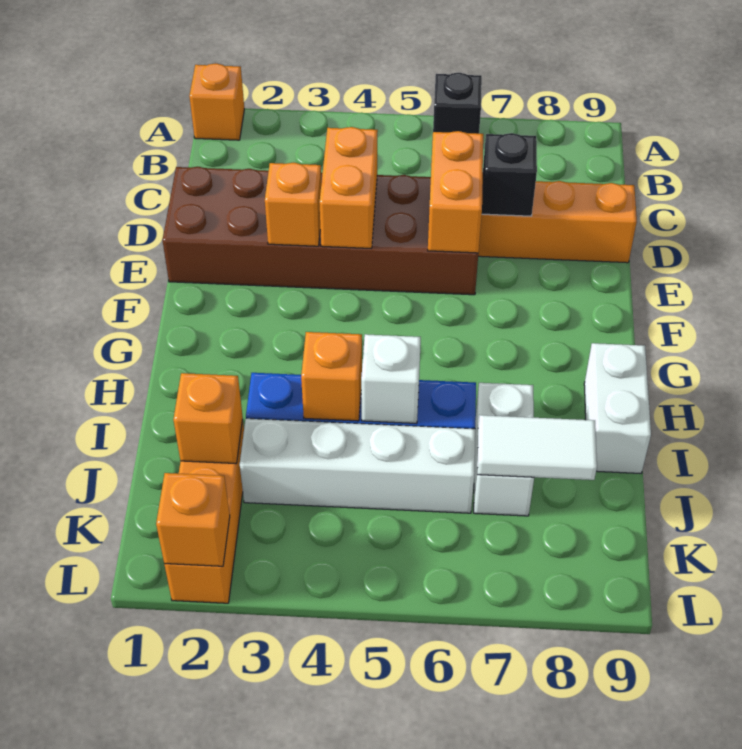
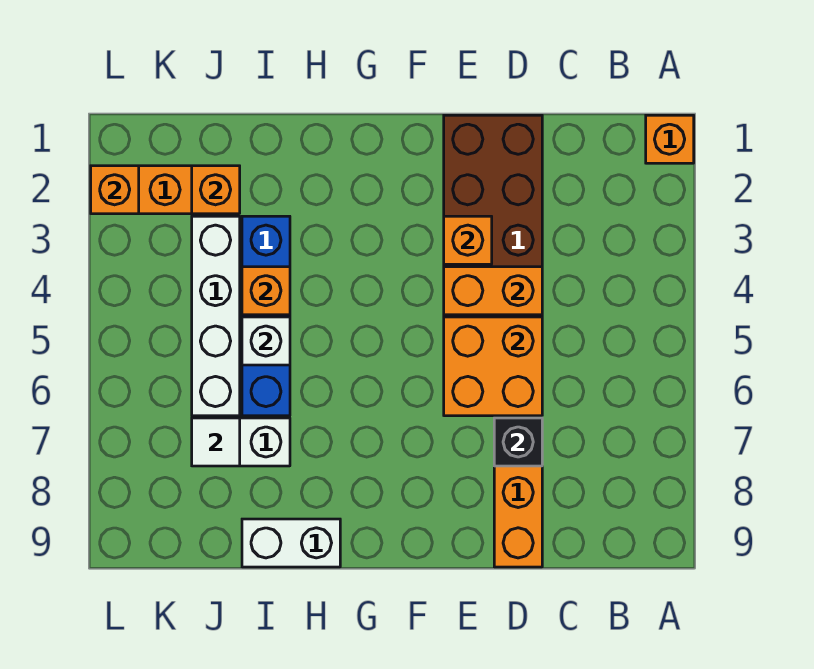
black 1x1 brick [433,73,482,134] -> none
orange 1x2 brick [428,131,483,253] -> orange 2x2 brick [444,317,542,416]
white 1x2 tile [477,415,597,480] -> white 1x1 tile [192,418,240,466]

